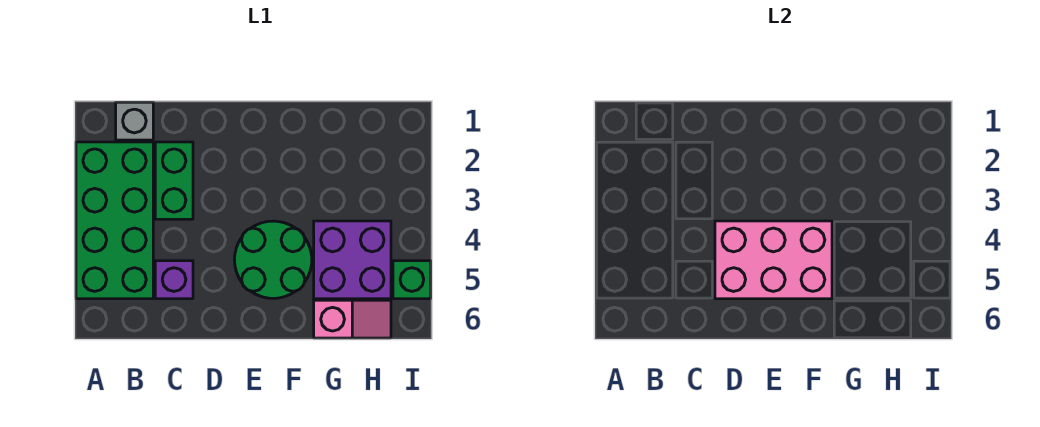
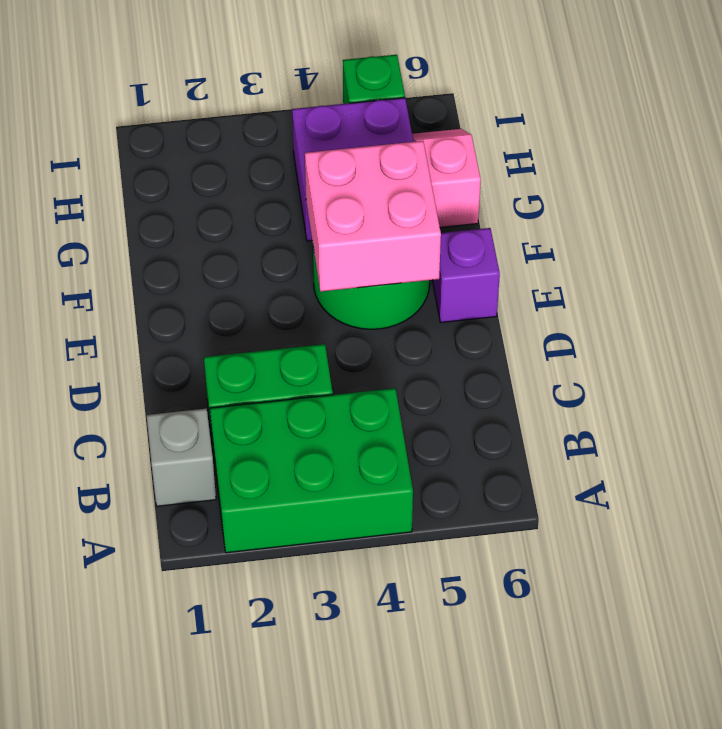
green 2x4 brick [76,142,153,299] -> green 2x3 brick [210,388,413,553]
purple 1x1 brick [155,261,193,299] -> purple 1x1 brick moved to [433,228,500,322]
pink 2x3 brick [715,221,832,299] -> pink 2x2 brick [305,141,441,291]

